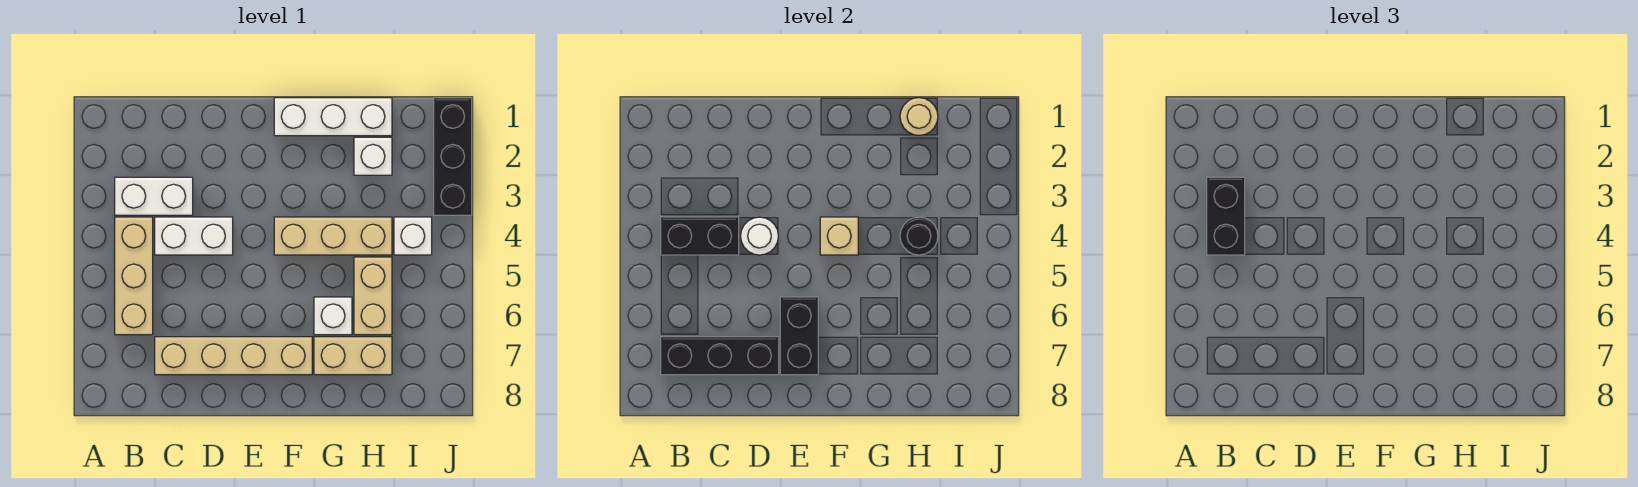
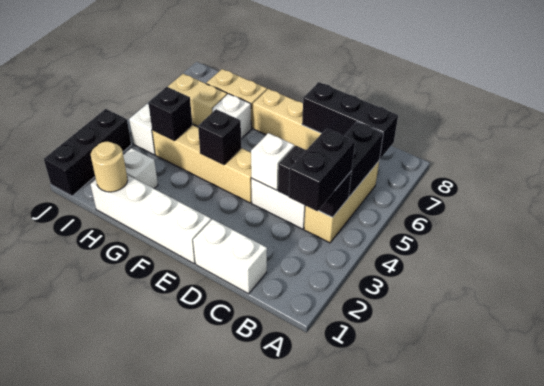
white 1x2 brick [115,177,193,215] -> white 1x2 brick moved to [193,219,267,294]
white 1x1 round brick [741,217,778,255] -> white 1x1 brick [251,133,294,190]
black 1x2 brick [780,297,818,375] -> black 1x2 brick moved to [344,121,383,197]
white 1x3 brick [274,98,392,136] -> white 1x4 brick [91,175,211,264]
tan 1x3 brick [274,217,392,255] -> tan 1x4 brick [152,125,252,203]
tan 1x1 brick [820,217,858,255] -> black 1x1 brick [198,109,241,165]
black 1x1 round brick [900,217,938,255] -> black 1x1 brick [148,87,192,141]
tan 1x2 brick [354,257,392,335] -> tan 1x2 brick turned to [168,74,227,126]

